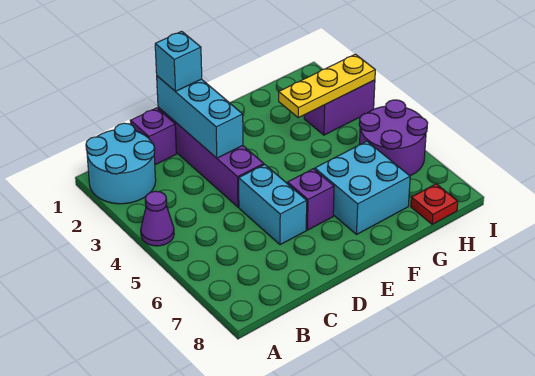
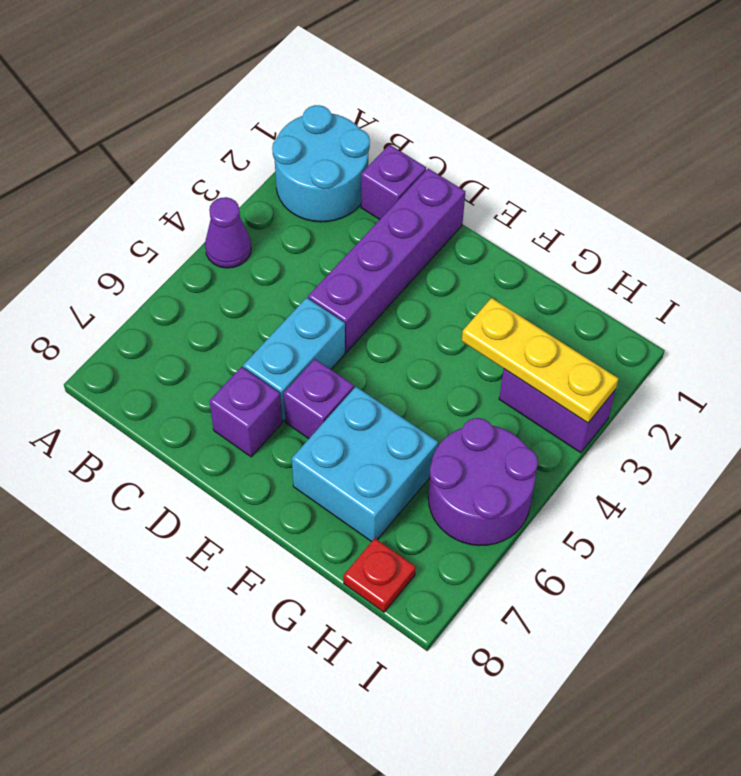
cyan 1x3 brick [157,76,243,158] -> none
cyan 1x1 brick [155,31,202,91] -> none
none -> purple 1x1 brick [210,367,282,457]

